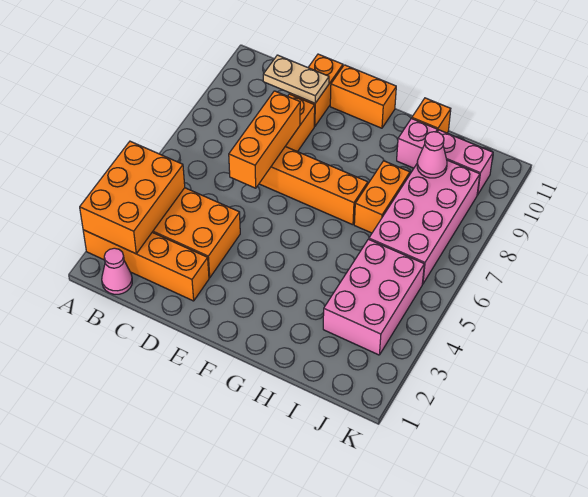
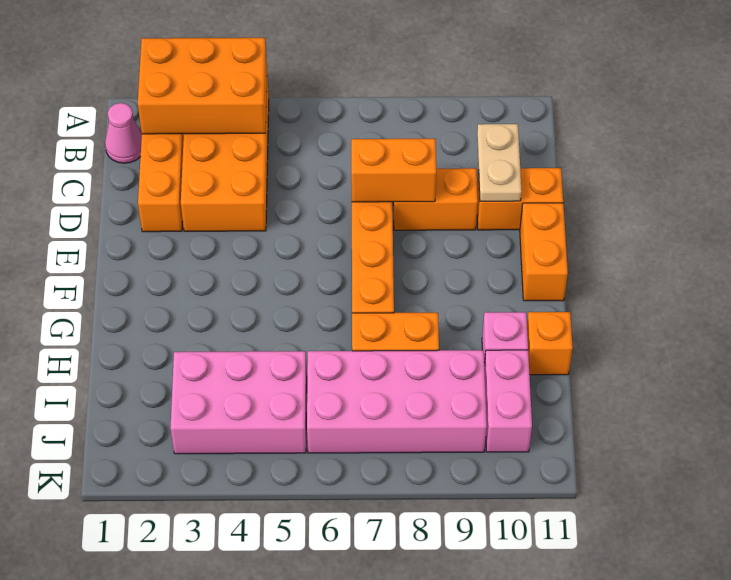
orange 1x3 brick [229,91,300,188] -> orange 1x2 brick [351,139,436,202]
pink 1x1 cone [417,132,447,178] -> none

